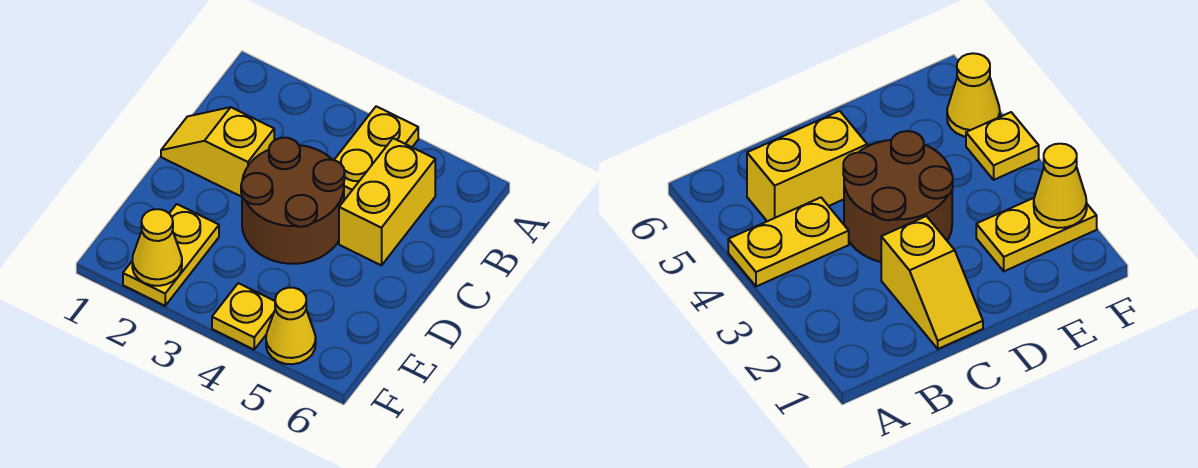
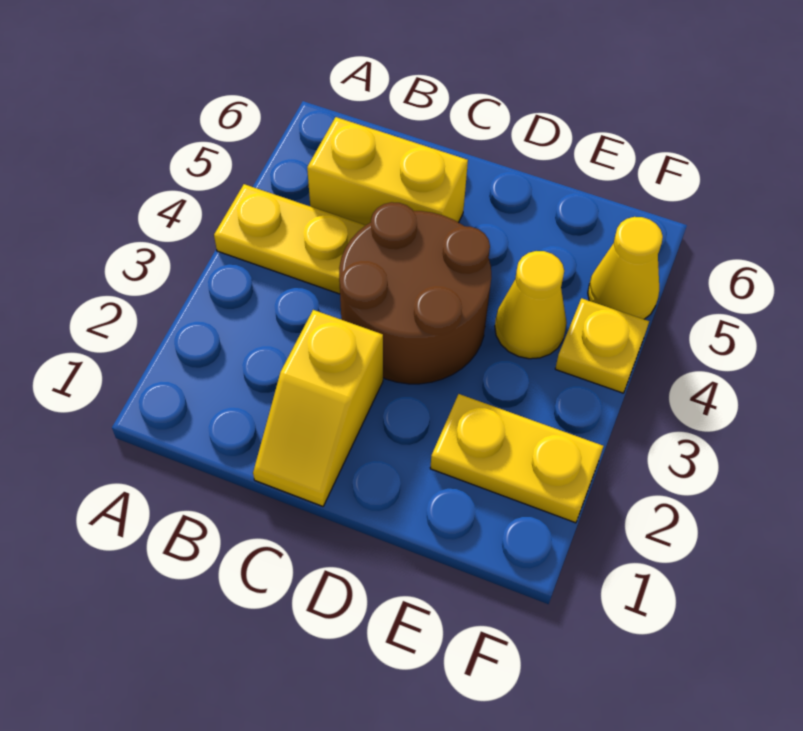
yellow 1x1 cone [132,209,182,286] -> yellow 1x1 cone moved to [495,251,567,359]

